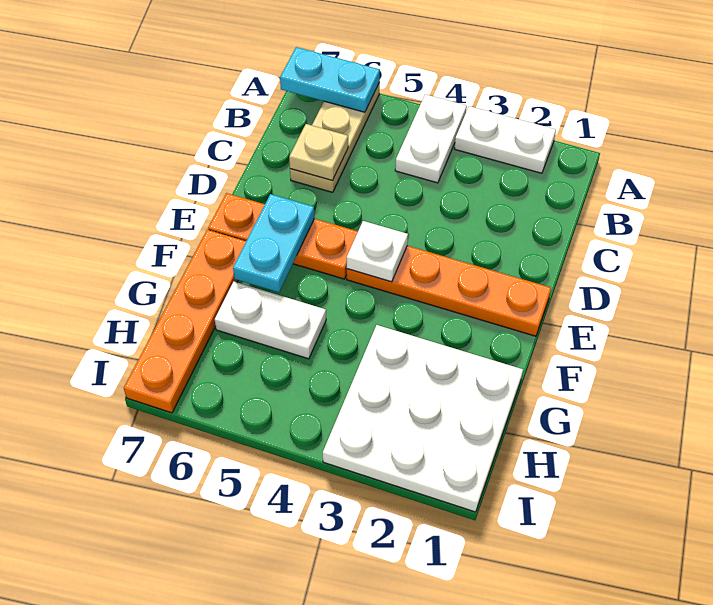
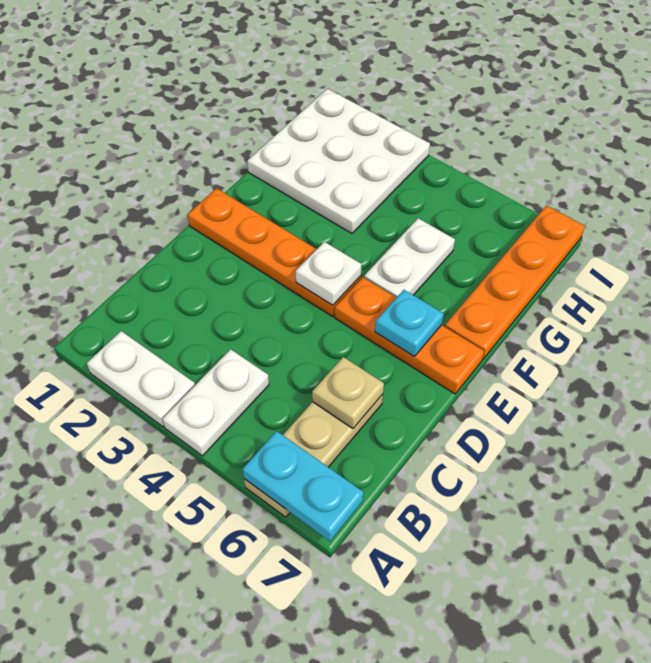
cyan 1x2 plate [233,194,315,292] -> cyan 1x1 plate [375,290,444,356]
white 1x2 plate [215,282,326,359] -> white 1x2 plate turned to [364,218,455,298]

